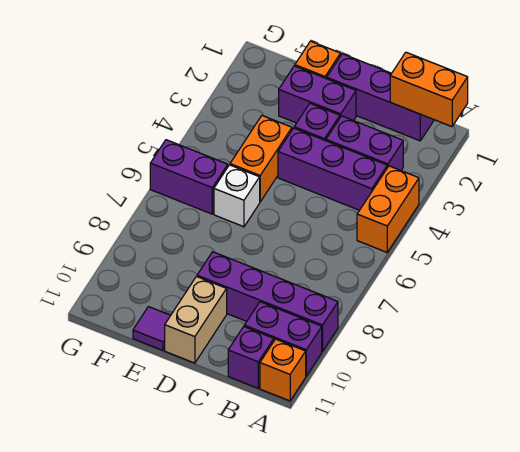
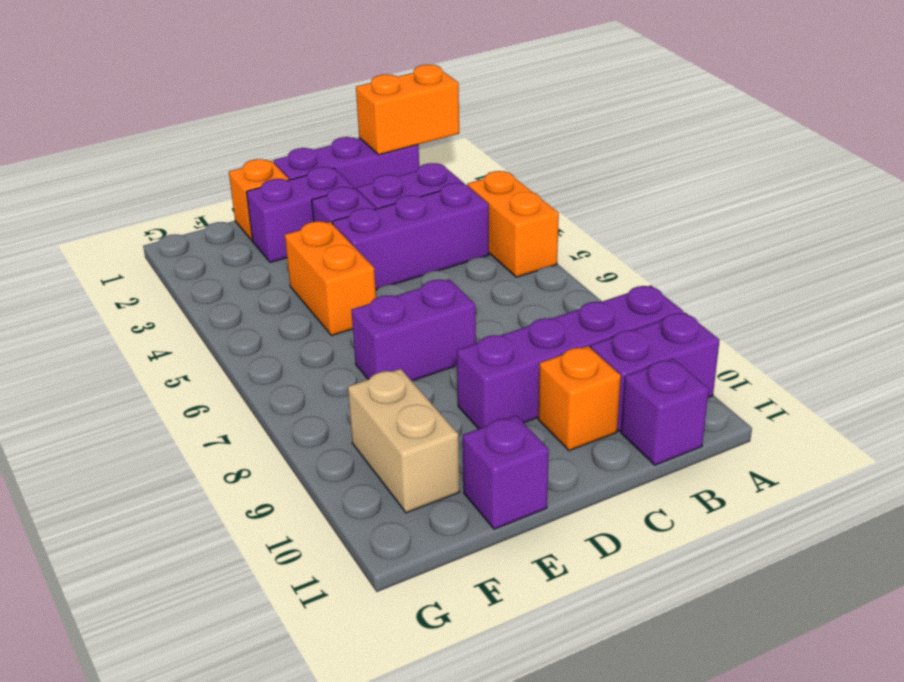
orange 1x1 brick [260,339,306,401] -> orange 1x1 brick moved to [538,346,621,451]
tan 1x2 brick [165,277,227,363] -> tan 1x2 brick moved to [348,369,460,513]
white 1x1 brick [214,165,260,227] -> none
purple 1x1 tile [133,307,171,350] -> purple 1x1 brick [463,416,549,529]
purple 1x2 brick [150,140,228,214] -> purple 1x2 brick moved to [351,279,476,381]

